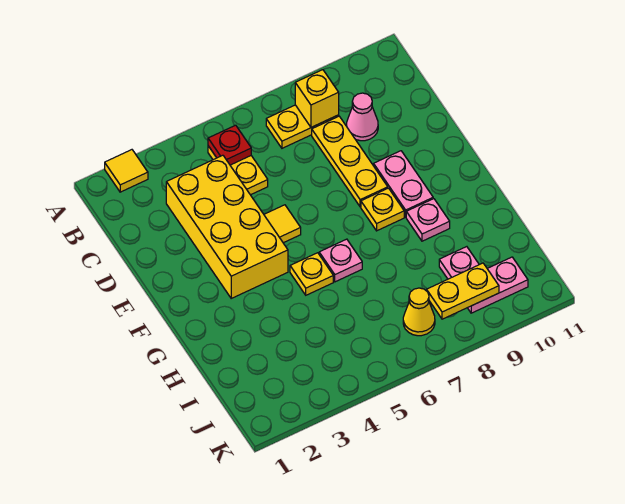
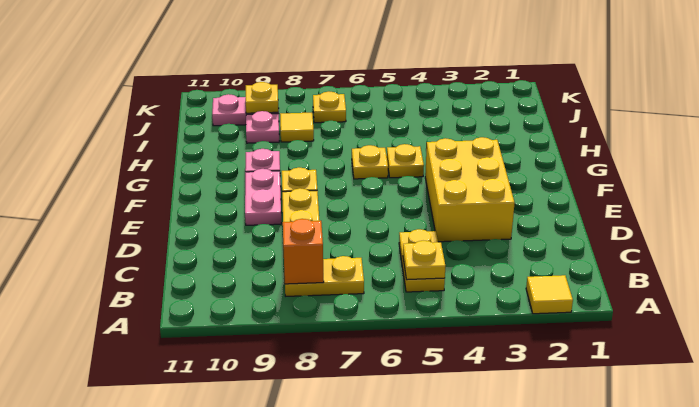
red 1x1 plate [208,125,251,165] -> yellow 1x1 plate [403,241,445,280]
yellow 1x1 brick [295,70,339,127] -> orange 1x1 brick [283,219,324,284]
yellow 2x4 brick [166,155,288,298] -> yellow 2x3 brick [425,137,515,242]
pink 1x1 cone [347,93,378,141] -> none
yellow 1x1 tile [264,205,301,243] -> yellow 1x1 tile moved to [280,113,314,142]
pink 1x1 plate [319,239,362,282] -> yellow 1x1 plate [352,145,388,179]
yellow 1x1 cone [403,288,435,336] -> yellow 1x1 plate [313,92,346,123]
yellow 1x2 plate [427,263,499,319] -> yellow 1x1 plate [246,82,278,113]

